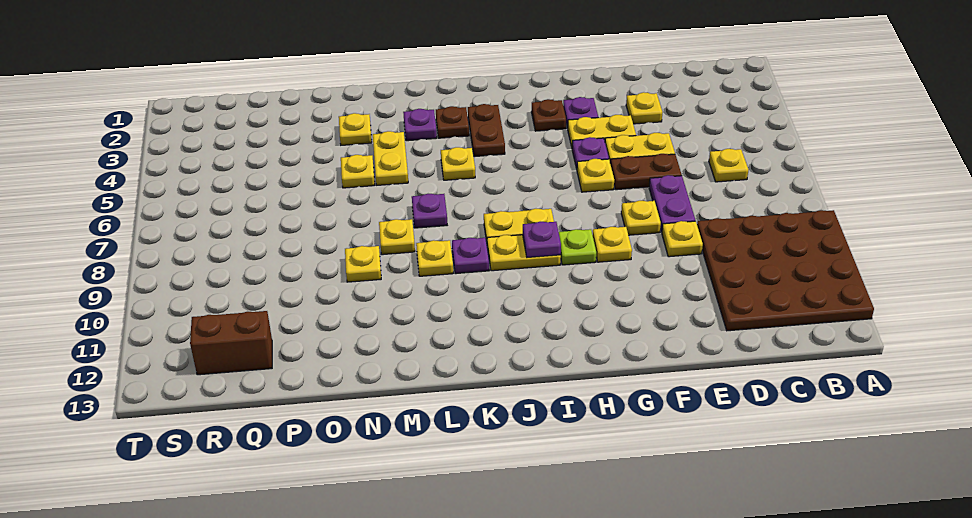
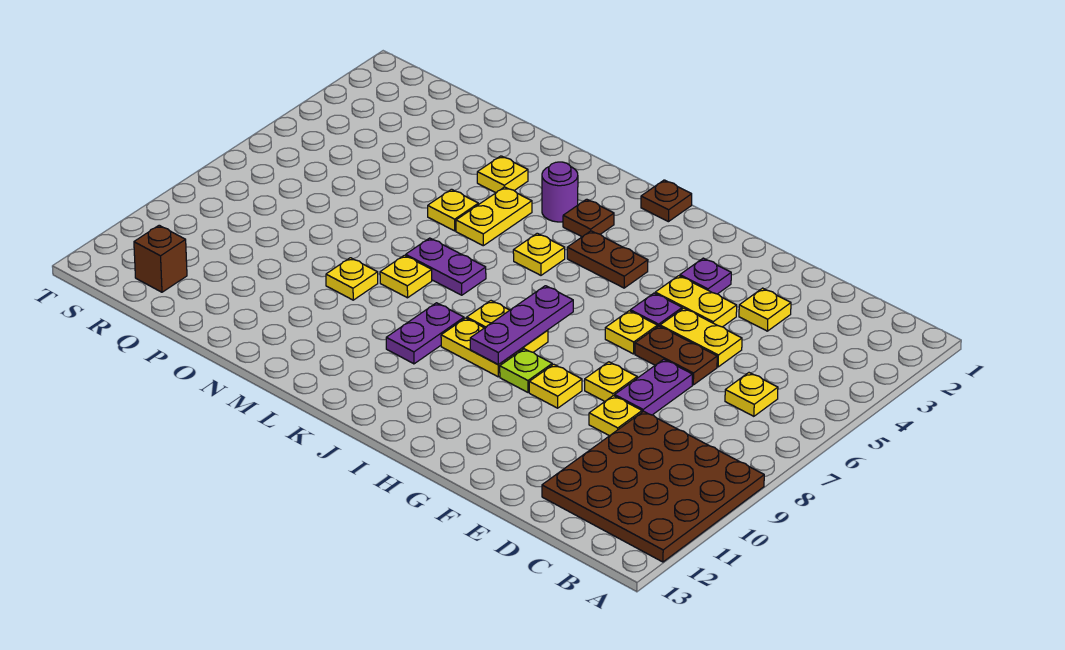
brown 1x1 plate [531,99,566,131] -> brown 1x1 plate moved to [641,180,692,222]
purple 1x1 plate [523,222,561,258] -> purple 1x3 plate [470,286,573,365]
brown 1x2 plate [468,104,505,157] -> brown 1x2 plate turned to [567,231,648,288]
purple 1x1 plate [452,238,489,274] -> purple 1x2 plate [386,303,464,364]
purple 1x1 plate [403,109,437,141] -> purple 1x1 round brick [542,162,578,222]
purple 1x1 plate [412,194,447,228] -> purple 1x2 plate [406,238,486,295]
yellow 1x1 plate [416,240,453,276] -> none
brown 1x2 brick [190,311,272,375] -> brown 1x1 brick [134,225,187,292]

